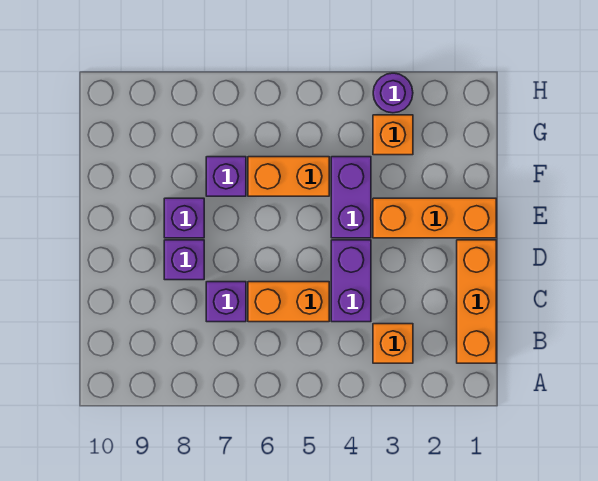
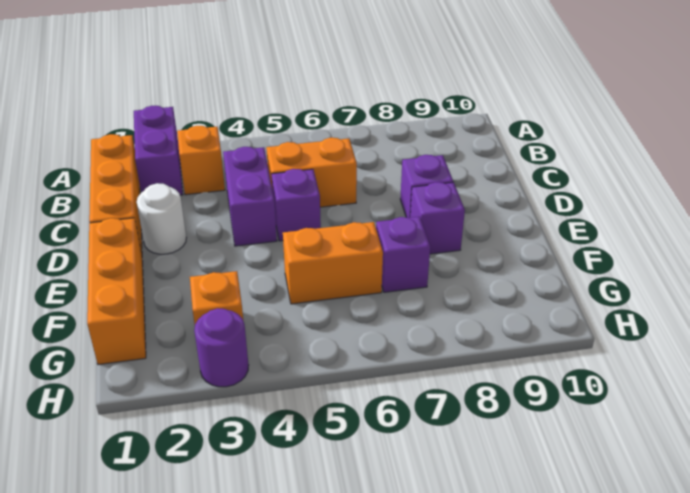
purple 1x1 brick [206,282,246,322] -> purple 1x1 brick moved to [271,169,321,241]
none -> white 1x1 round brick [137,183,186,254]
orange 1x3 brick [373,198,496,238] -> orange 1x3 brick turned to [87,218,146,365]
purple 1x2 brick [331,157,371,238] -> purple 1x2 brick moved to [134,106,183,195]

